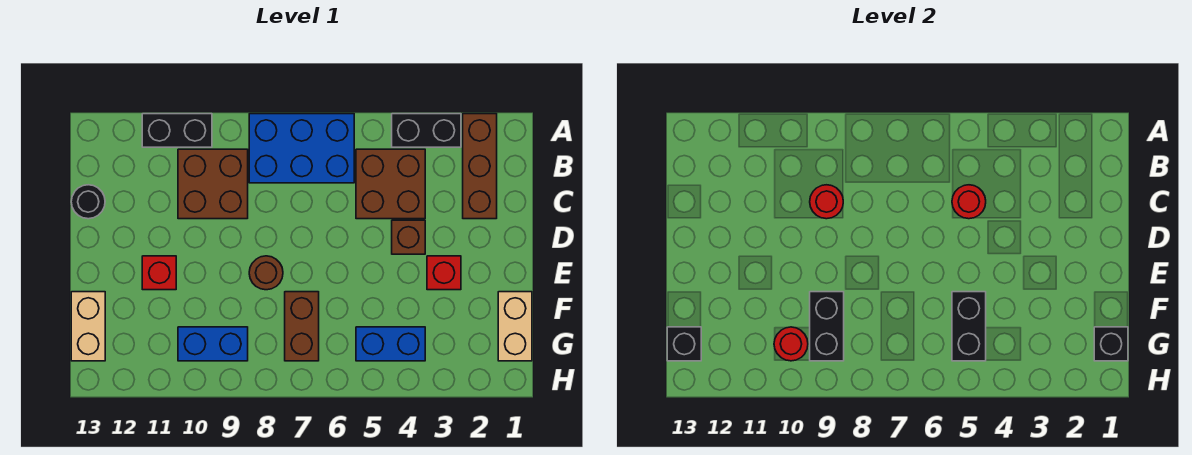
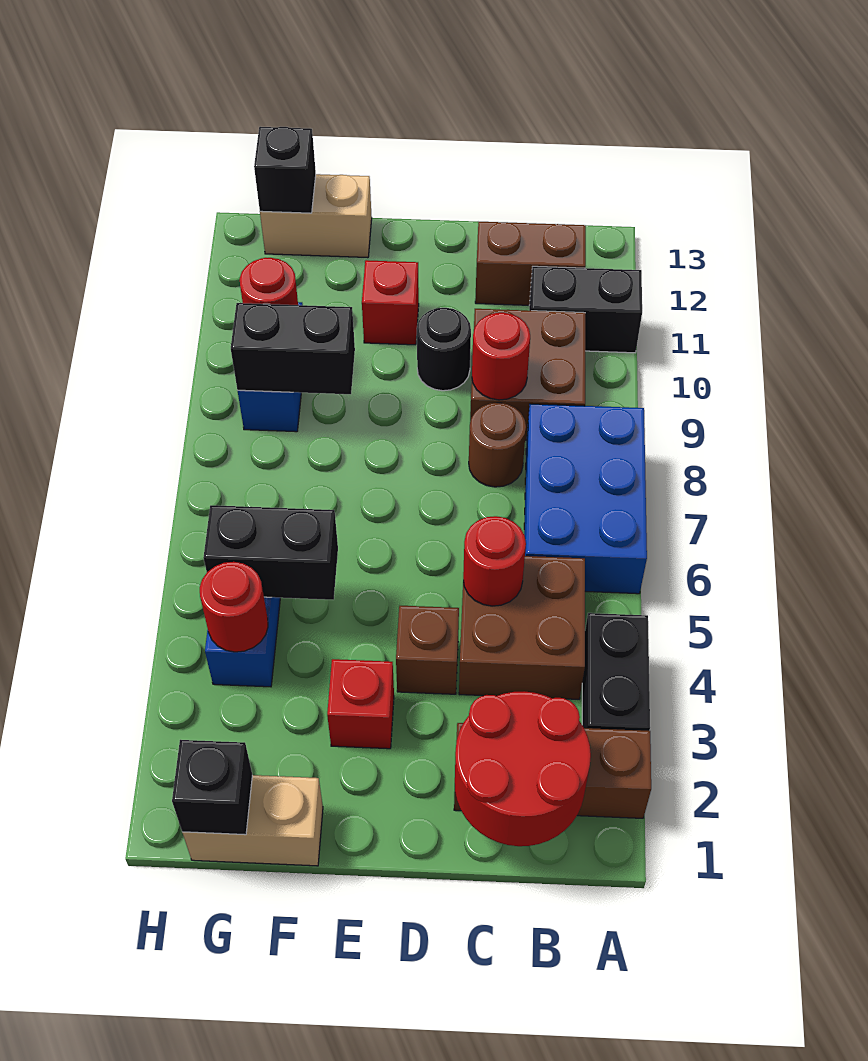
black 1x2 brick [142,114,212,147] -> black 1x2 brick turned to [529,266,642,353]
none -> red 2x2 round brick [455,691,591,846]
black 1x1 round brick [71,185,105,219] -> black 1x1 round brick moved to [417,308,471,391]
brown 1x1 round brick [249,256,283,290] -> brown 1x1 round brick moved to [469,403,526,487]
brown 1x2 brick [285,292,319,361] -> brown 1x2 brick moved to [475,222,586,305]
none -> red 1x1 round brick [200,562,268,652]

